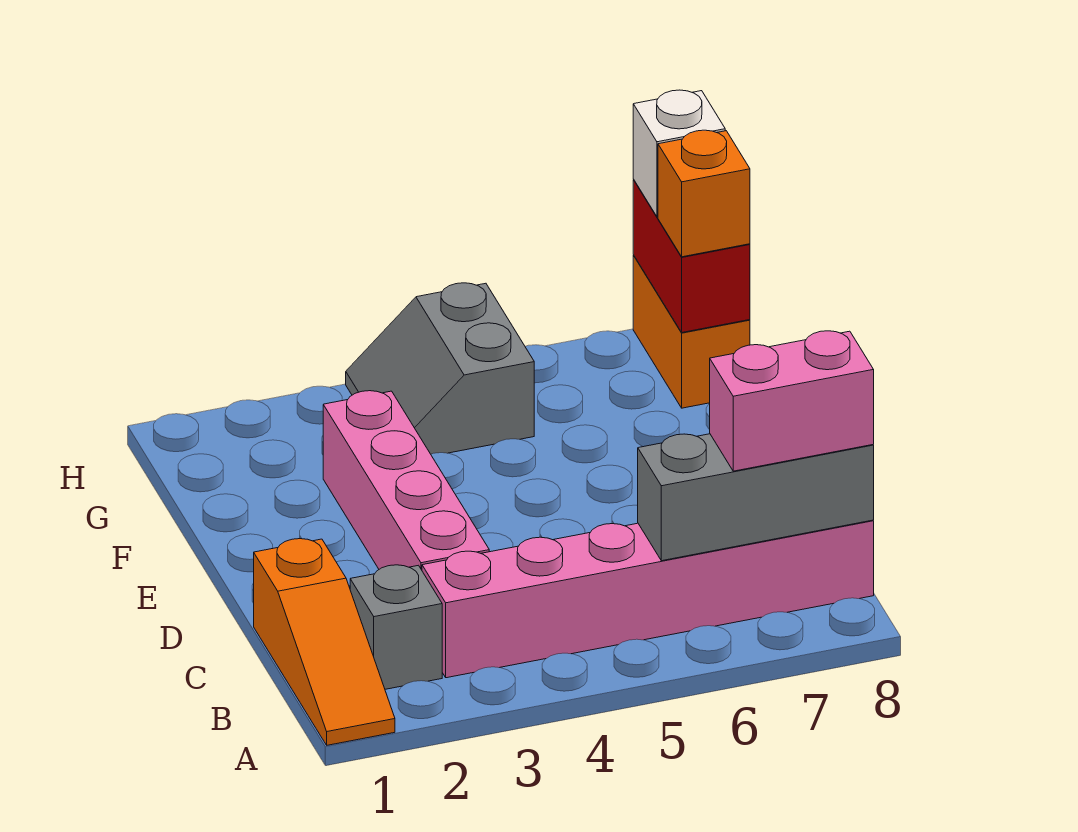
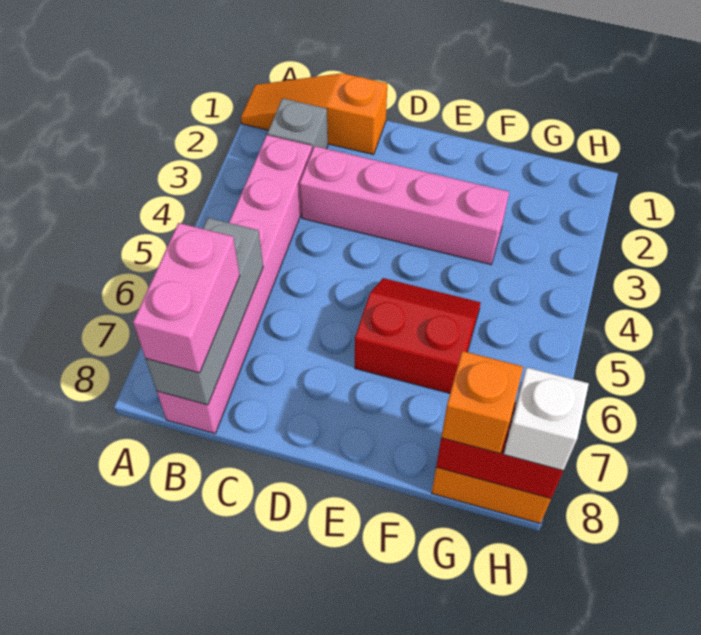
none -> red 2x2 slope [355,278,481,393]
grey 2x2 slope [346,283,534,454] -> none

